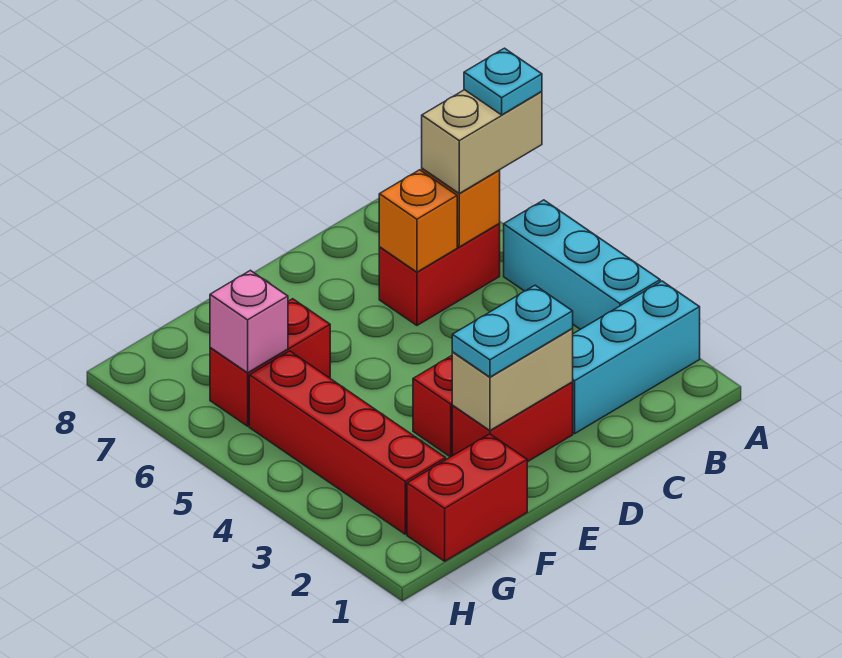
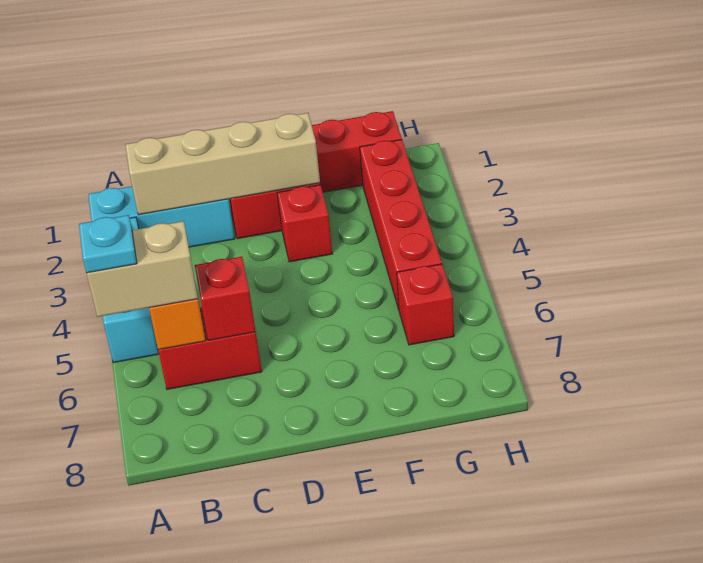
orange 1x1 brick [379,170,457,272] -> red 1x1 brick [195,257,256,340]
tan 1x2 brick [452,329,573,430] -> tan 1x4 brick [125,113,320,215]
cyan 1x2 plate [452,285,573,377] -> none
red 1x2 brick [210,299,330,426] -> red 1x1 brick [397,264,454,345]
pink 1x1 brick [210,270,288,373] -> none

